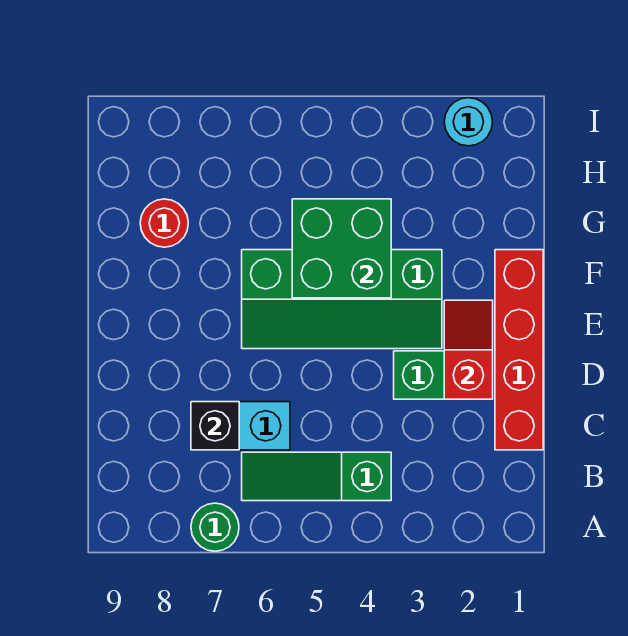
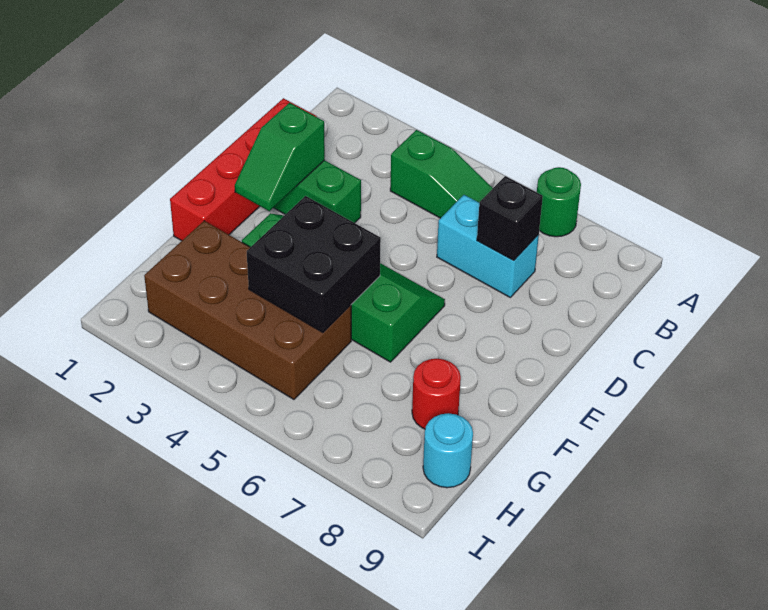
red 1x2 slope [444,300,493,399] -> green 1x2 slope [235,103,325,211]
green 2x2 brick [292,199,391,298] -> black 2x2 brick [247,196,381,333]
none -> brown 2x4 brick [144,221,351,399]
cyan 1x1 round brick [444,98,493,146] -> cyan 1x1 round brick moved to [423,413,473,488]

